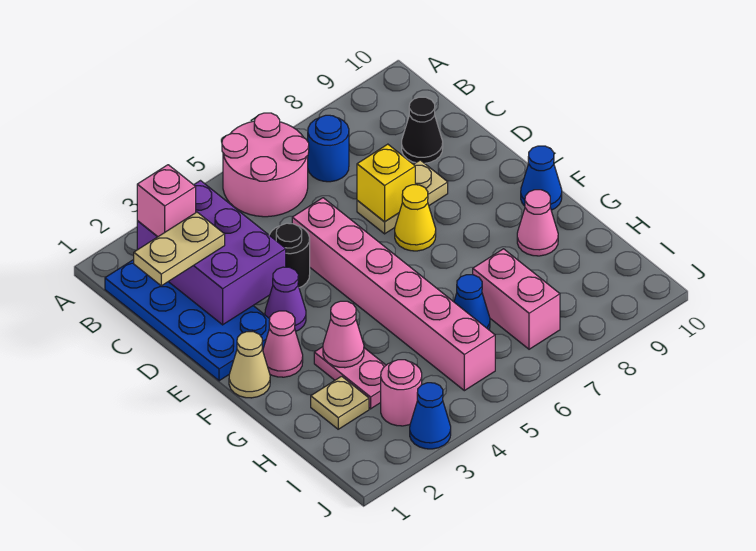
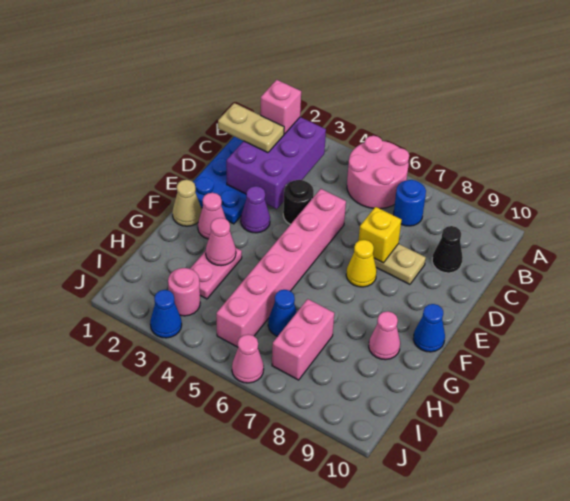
tan 1x1 plate [311,376,369,429] -> none
none -> pink 1x1 cone [232,334,264,383]

